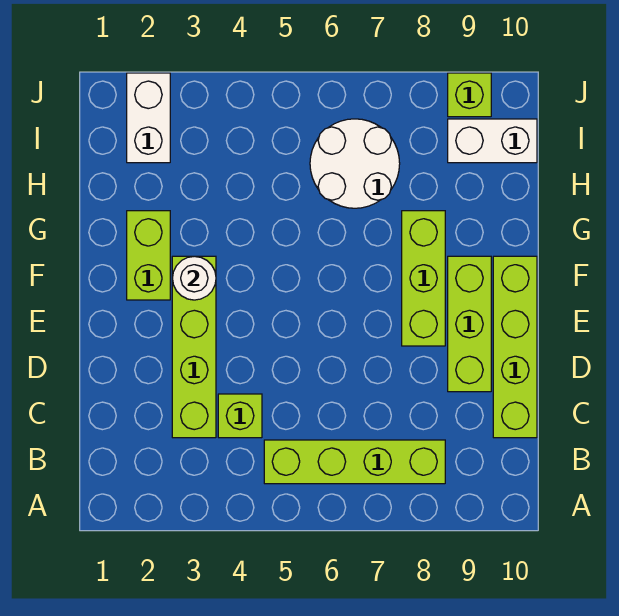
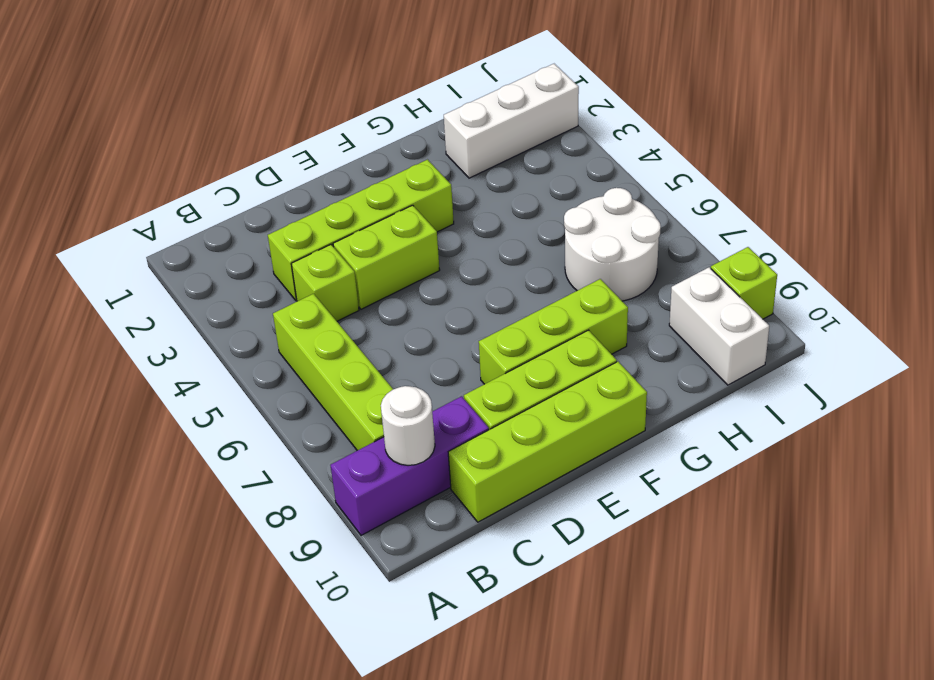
none -> purple 1x3 brick [330,396,489,535]
lime 1x2 brick [127,211,170,300] -> lime 1x2 brick moved to [333,205,440,309]
white 1x1 round brick [172,256,216,300] -> white 1x1 round brick moved to [381,386,435,465]
white 1x2 brick [127,73,170,163] -> white 1x3 brick [444,64,579,178]

